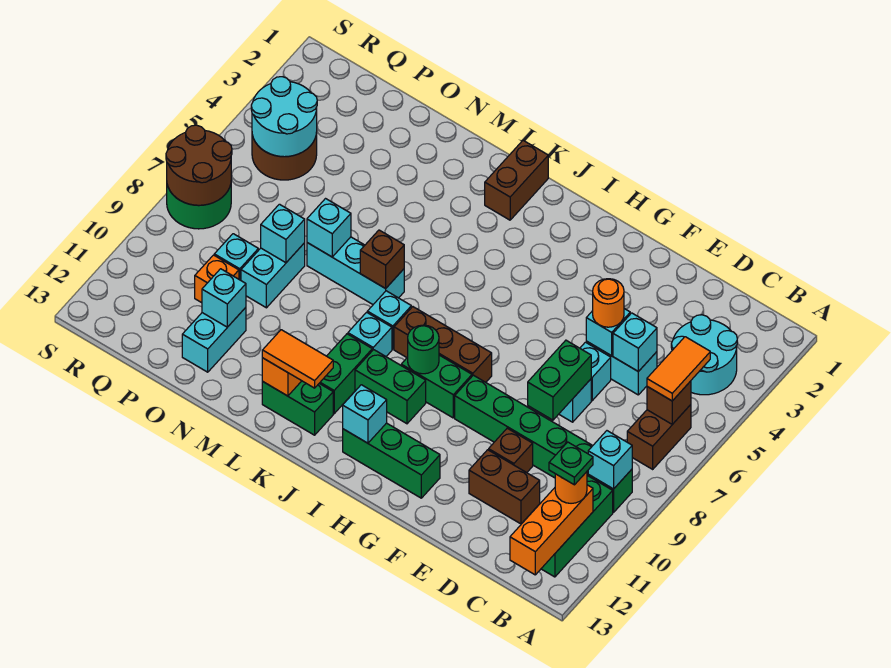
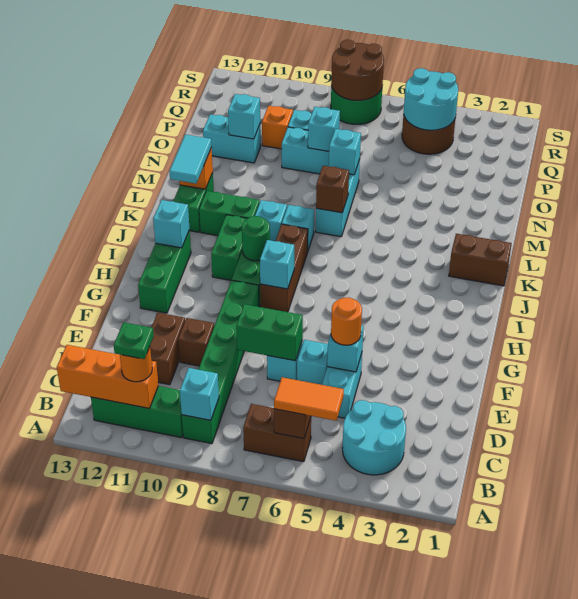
cyan 1x1 brick [613,313,657,372] -> cyan 1x1 brick moved to [260,240,294,289]
orange 1x2 tile [262,330,333,388] -> cyan 1x2 tile [169,134,212,184]

